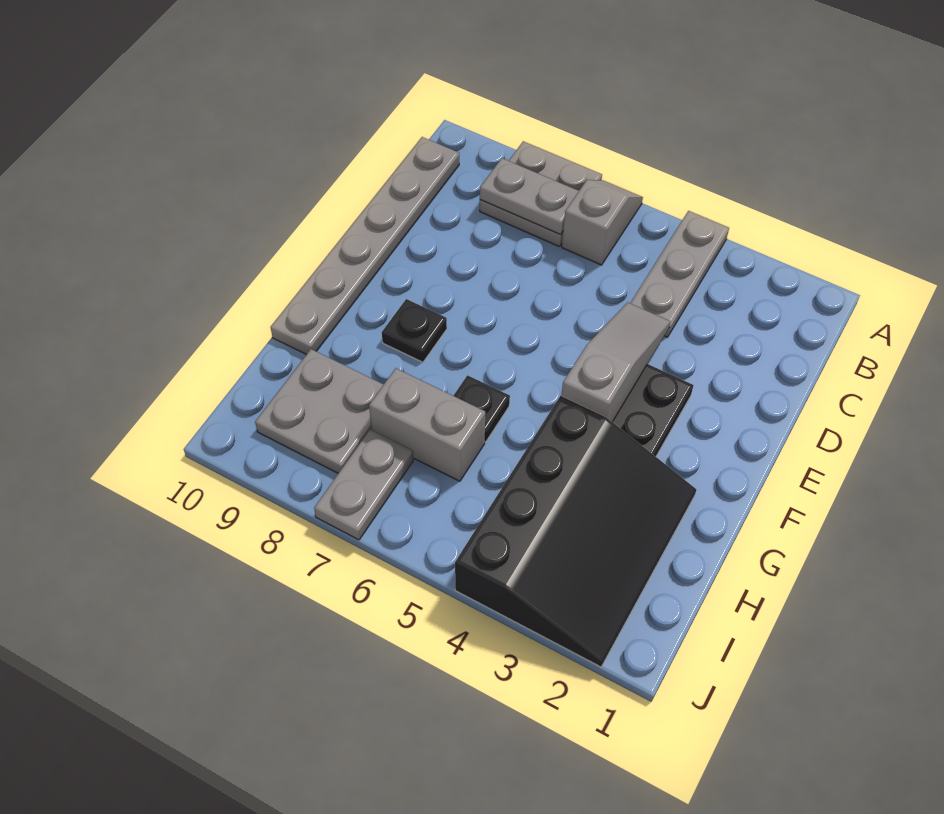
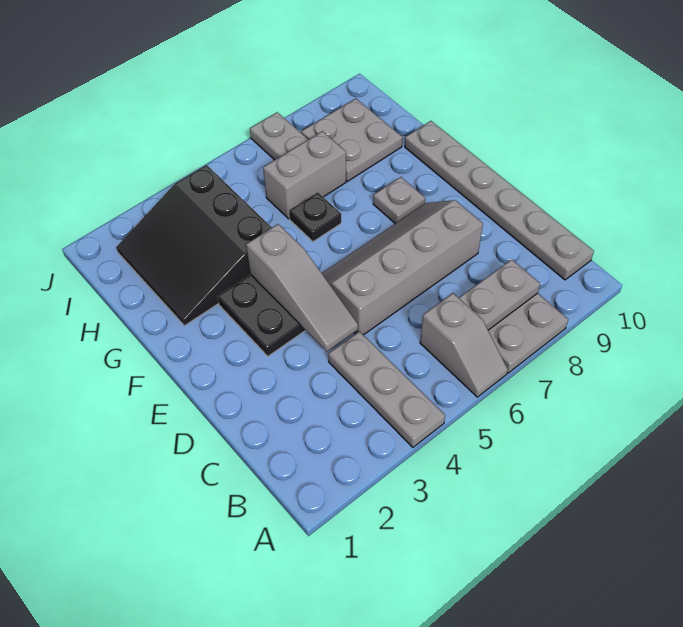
none -> grey 2x4 slope [322,200,483,335]
black 1x1 plate [382,299,447,362] -> grey 1x1 plate [373,177,425,224]
black 3x4 slope [455,396,697,667] -> black 3x3 slope [116,165,272,326]

